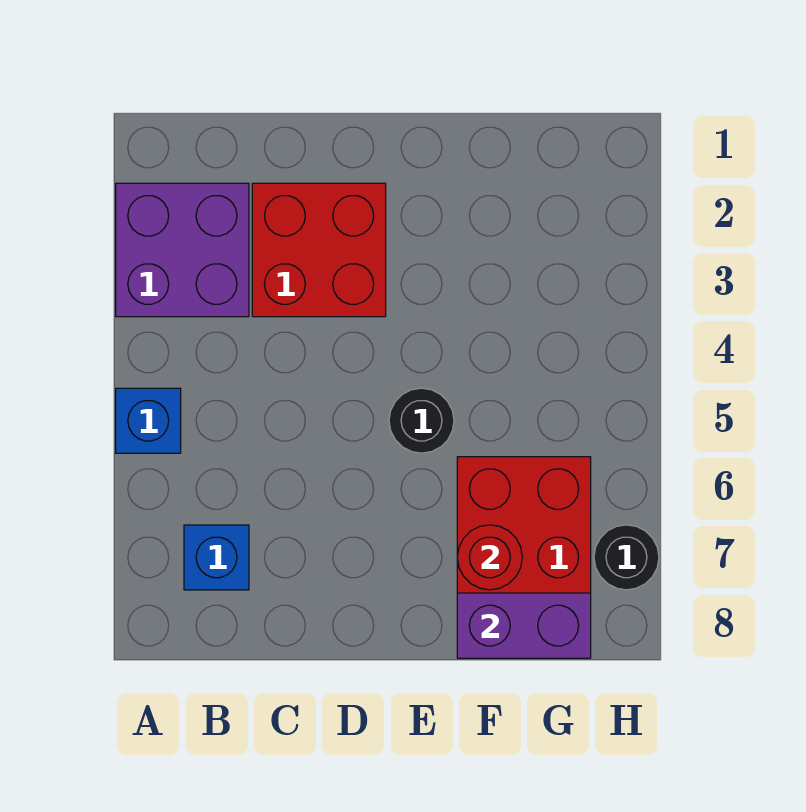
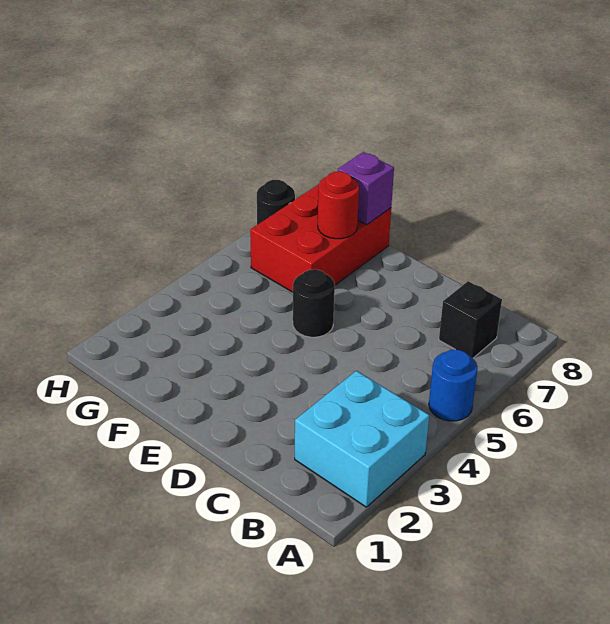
purple 2x2 brick [116,183,249,317] -> cyan 2x2 brick [295,371,429,507]
blue 1x1 brick [116,388,181,453] -> blue 1x1 round brick [429,350,478,421]
blue 1x1 brick [184,525,249,590] -> black 1x1 brick [439,281,502,358]
red 2x2 brick [252,183,386,317] -> none
purple 1x2 brick [457,593,591,658] -> purple 1x1 brick [338,152,394,225]

